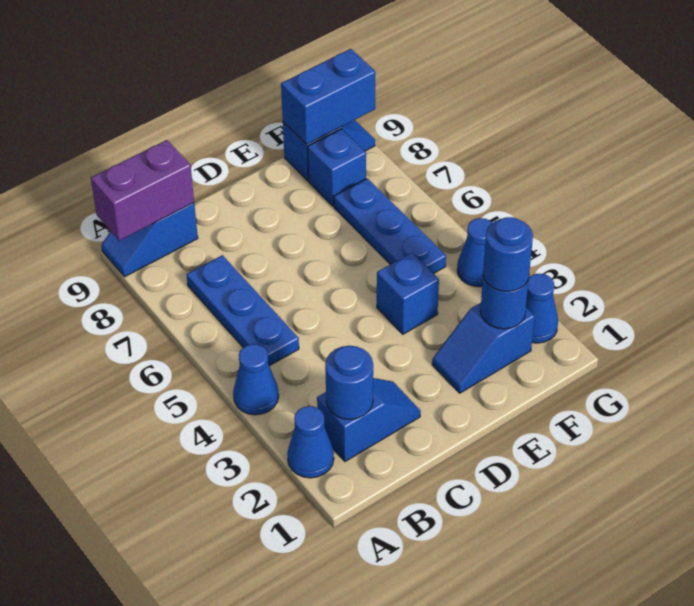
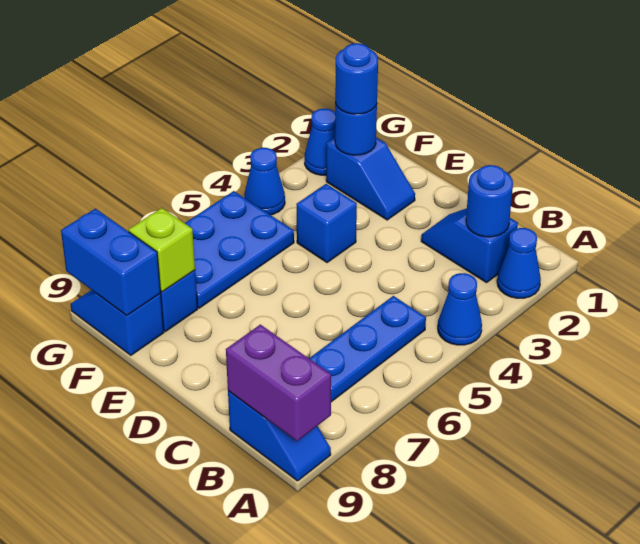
blue 1x3 plate [334,178,446,274] -> blue 2x3 plate [185,191,294,308]
none -> lime 1x1 brick [128,208,195,292]

